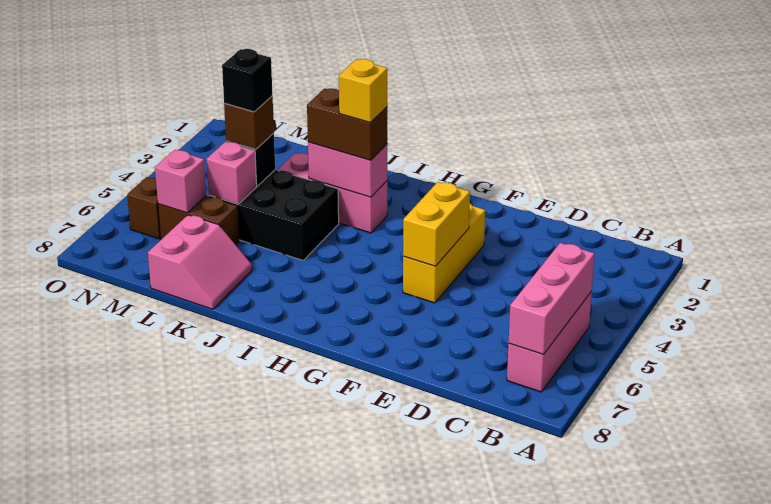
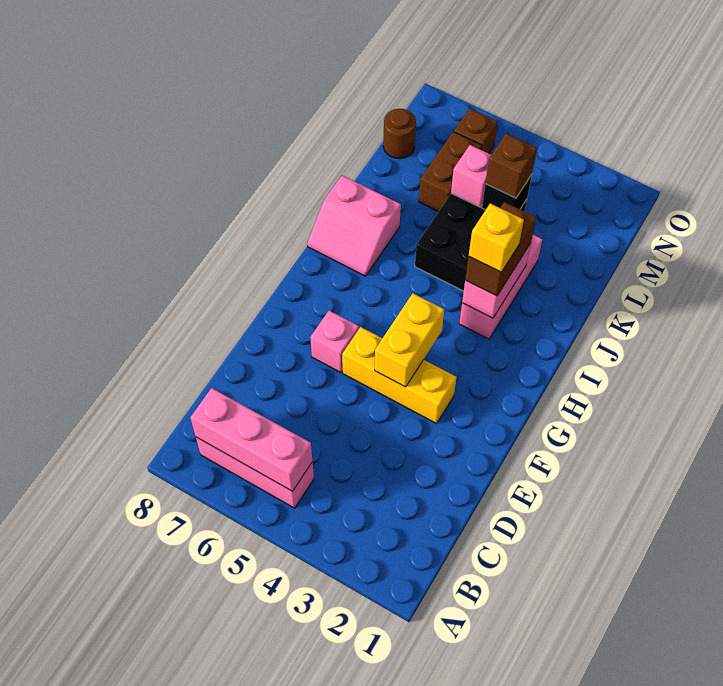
yellow 1x2 brick [403,182,470,266] -> yellow 1x2 brick turned to [375,293,444,387]
pink 2x2 slope [148,215,252,309] -> pink 2x2 slope moved to [307,175,401,276]
black 1x1 brick [222,49,273,112] -> none
pink 1x1 brick [155,150,206,213] -> pink 1x1 brick moved to [310,311,359,372]
none -> brown 1x1 round brick [383,109,416,159]

